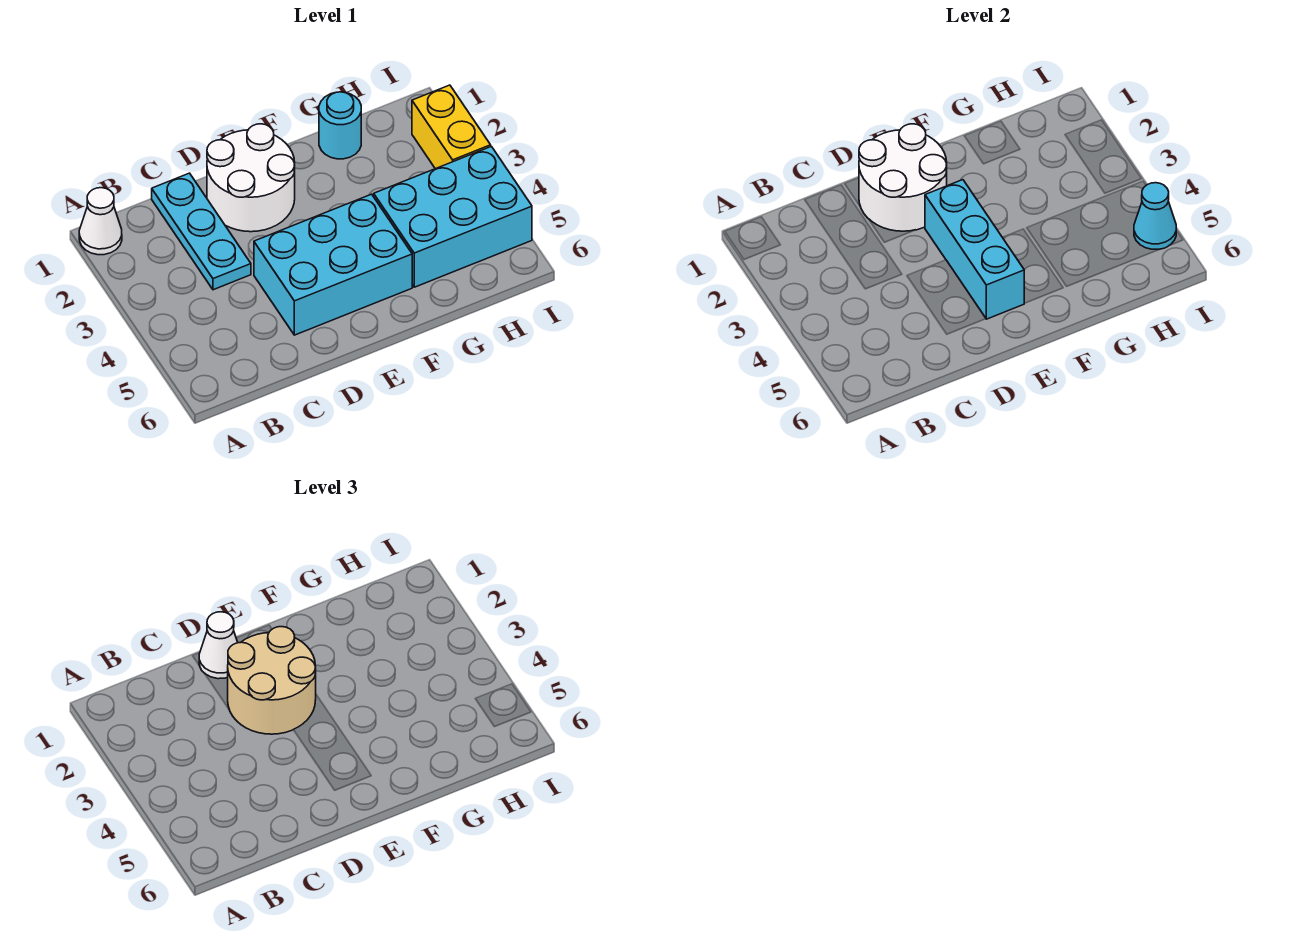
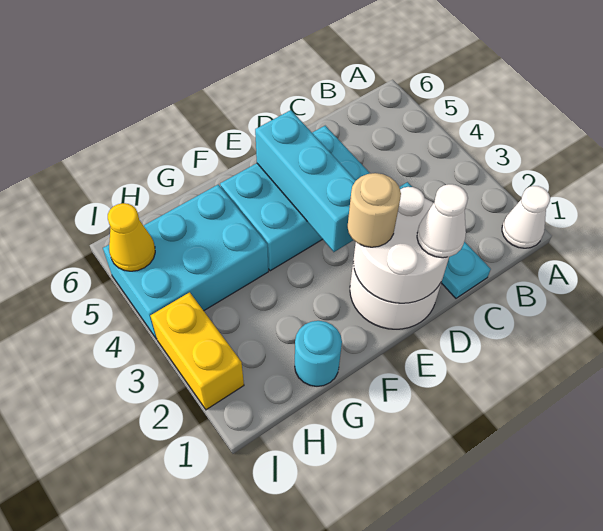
tan 2x2 round brick [228,627,316,734] -> tan 1x1 round brick [347,173,401,247]
cyan 1x1 cone [1134,183,1176,249] -> yellow 1x1 cone [108,203,155,271]

